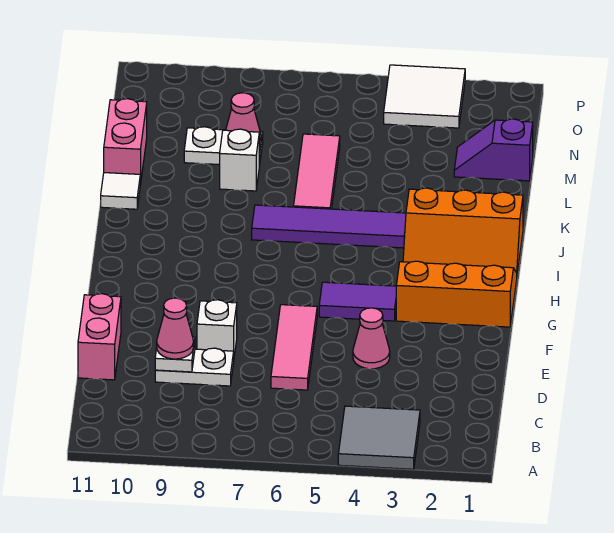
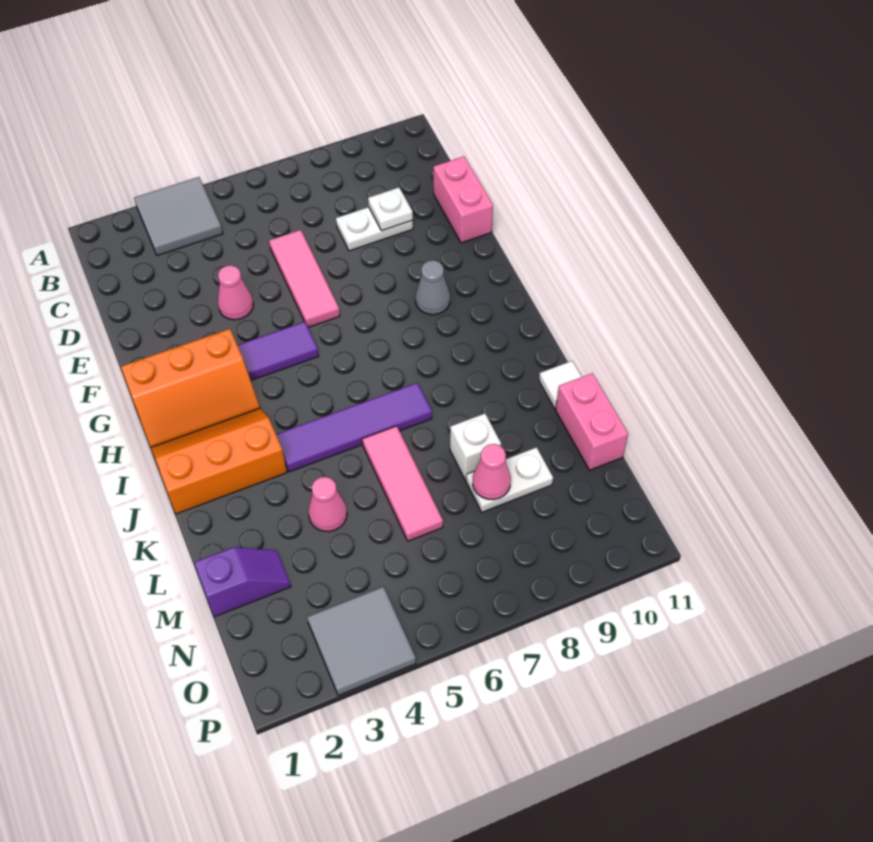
pink 1x1 cone [157,298,193,359] -> pink 1x1 cone moved to [308,477,347,532]
white 1x1 brick [197,300,237,356] -> none
none -> grey 1x1 cone [415,260,450,315]
white 2x2 tile [384,65,465,128] -> grey 2x2 tile [307,587,416,696]

